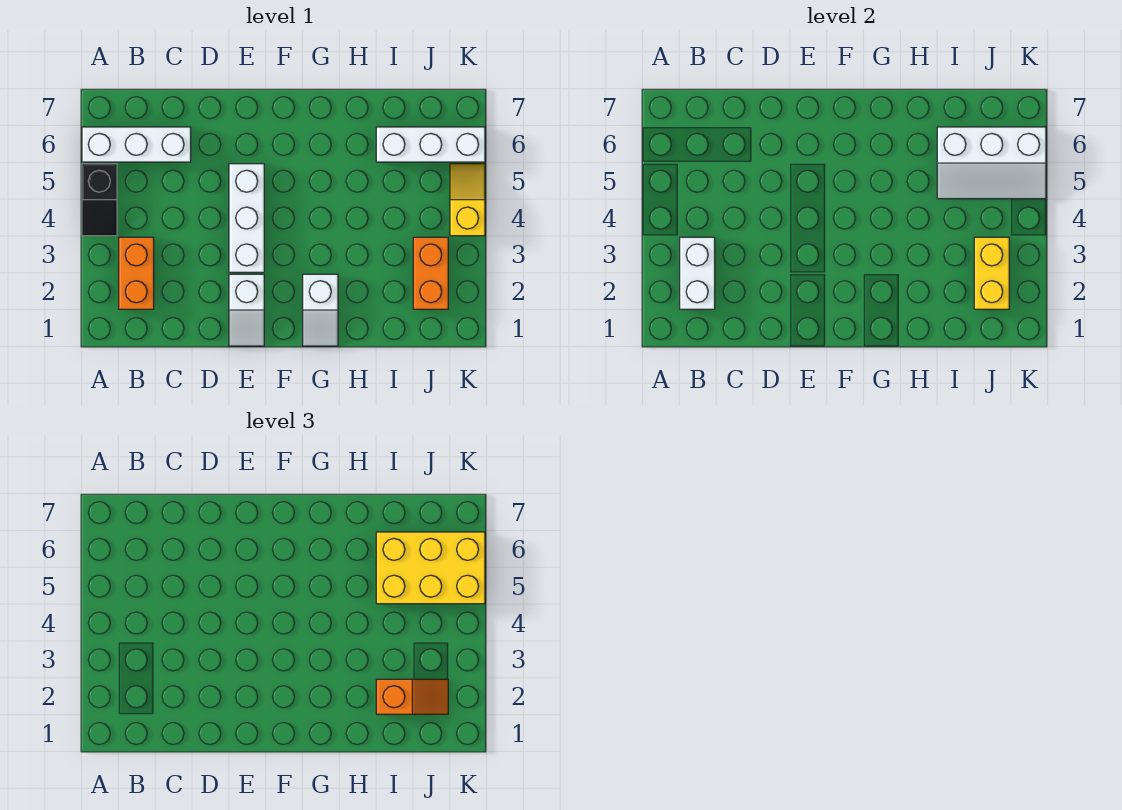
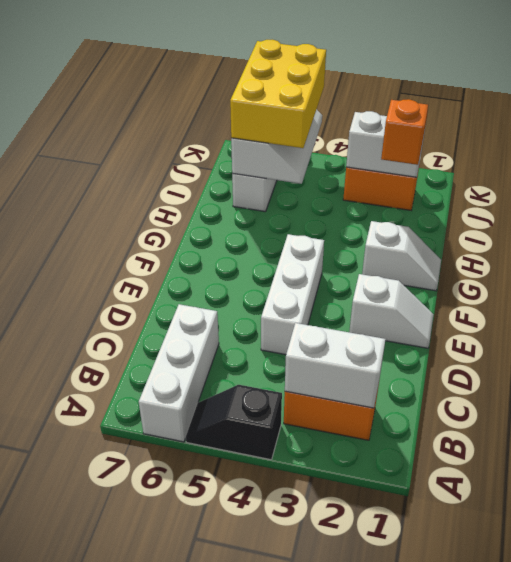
black 1x2 slope [82,164,117,236] -> black 1x2 slope turned to [186,385,282,460]
white 1x3 brick [229,164,264,272] -> white 1x3 brick turned to [261,234,324,355]
yellow 1x2 brick [974,237,1009,309] -> white 1x2 brick [346,111,425,178]
yellow 1x2 slope [450,164,485,236] -> none

